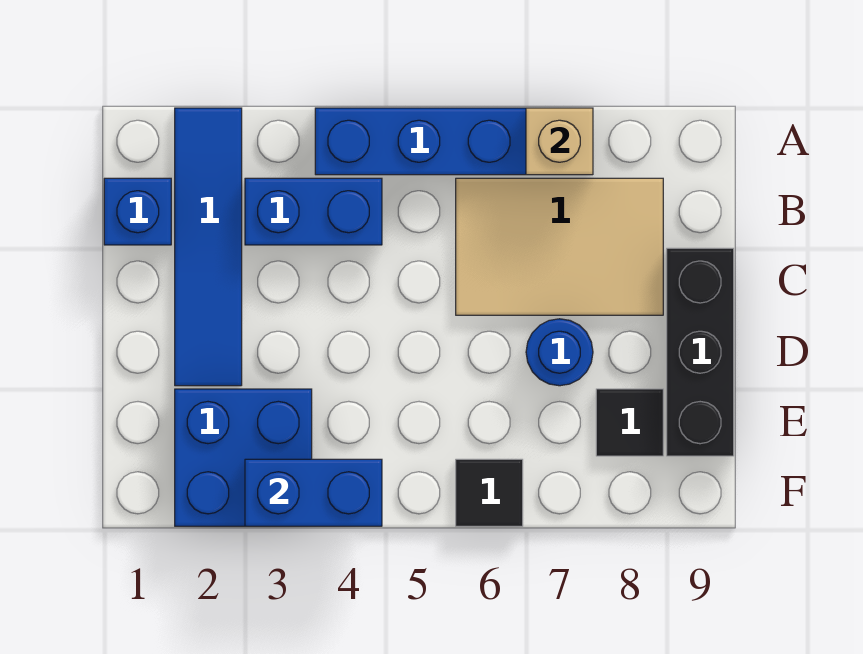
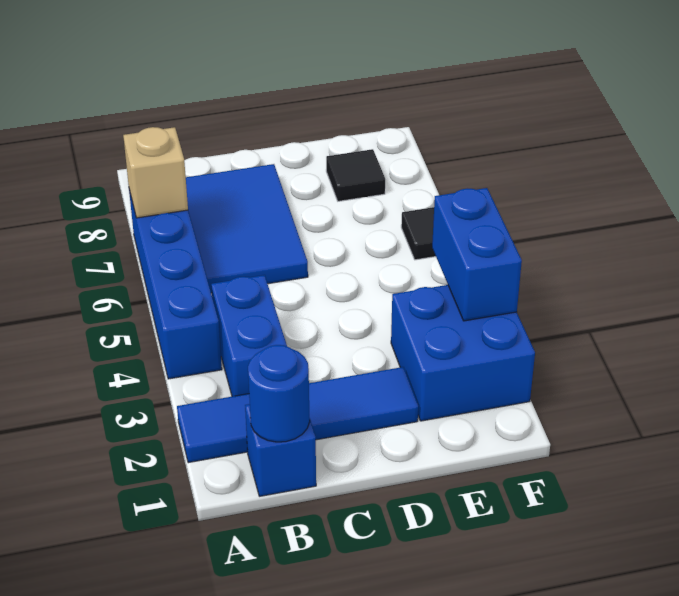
tan 2x3 tile [456,178,663,315] -> blue 2x3 tile [186,164,308,293]
black 1x3 brick [667,248,734,456] -> none
blue 1x1 round brick [526,319,593,386] -> blue 1x1 round brick moved to [248,345,310,442]

